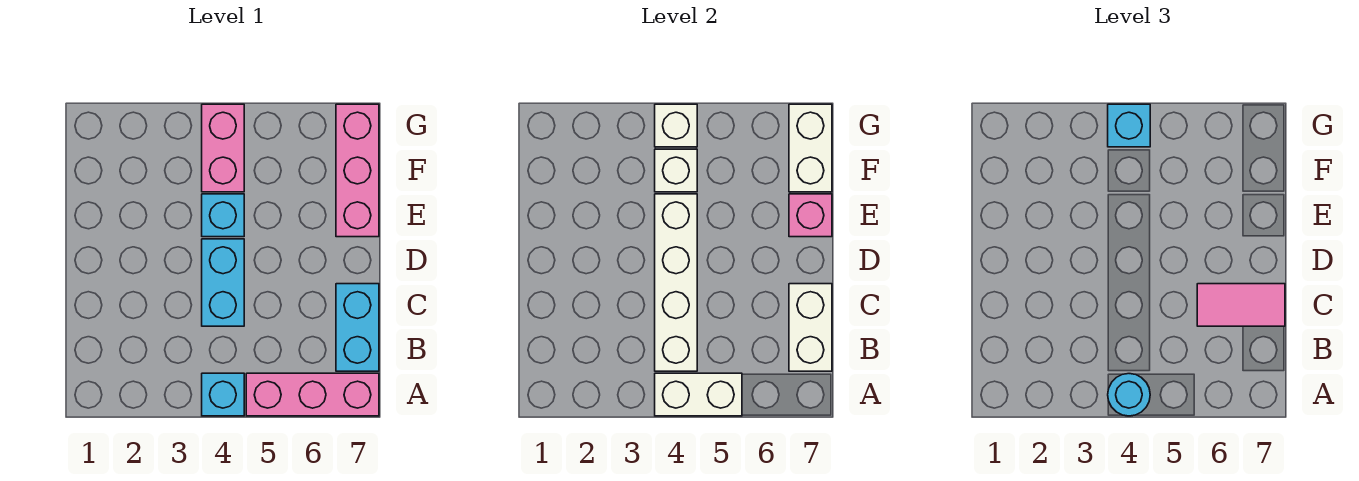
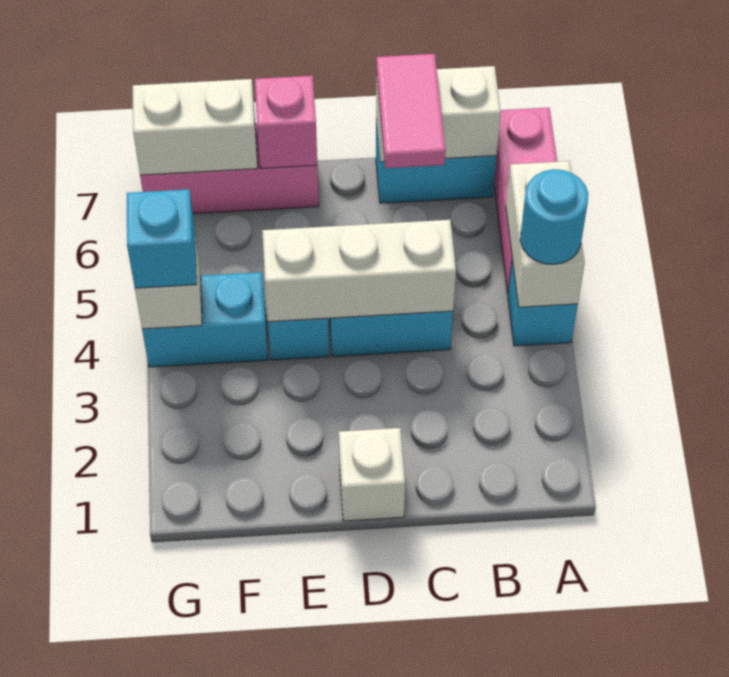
white 1x4 brick [655,194,697,371] -> white 1x3 brick [262,220,456,322]
pink 1x2 brick [202,104,244,192] -> cyan 1x2 brick [142,272,268,367]
white 1x1 brick [655,149,697,192] -> white 1x1 brick moved to [339,428,405,521]

